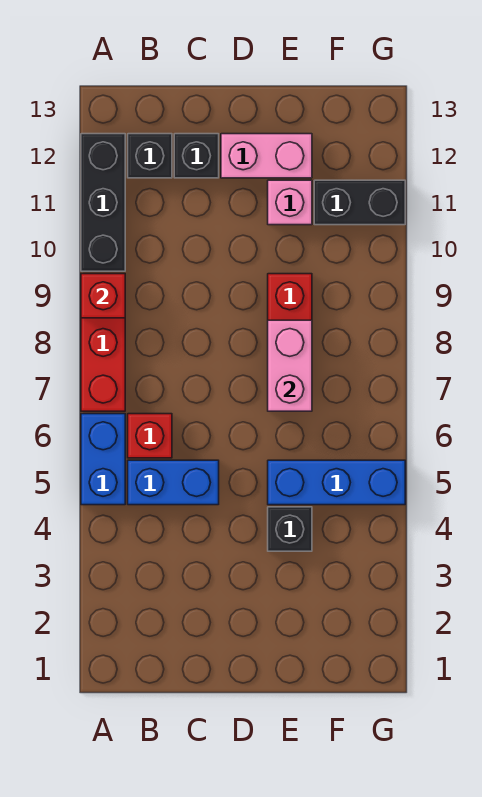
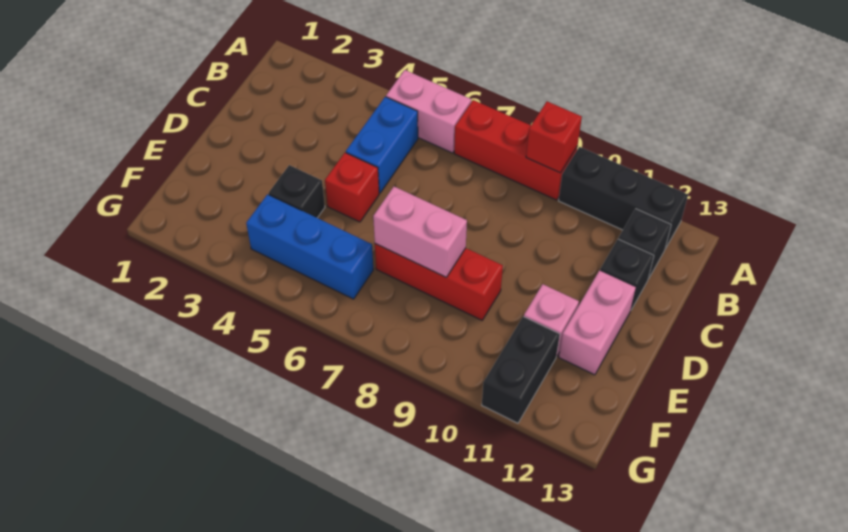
blue 1x2 brick [81,414,125,505] -> pink 1x2 brick [386,70,471,153]
red 1x1 brick [128,414,172,458] -> red 1x1 brick moved to [325,153,379,222]
blue 1x3 brick [268,460,405,505] -> blue 1x3 brick turned to [246,194,373,299]

